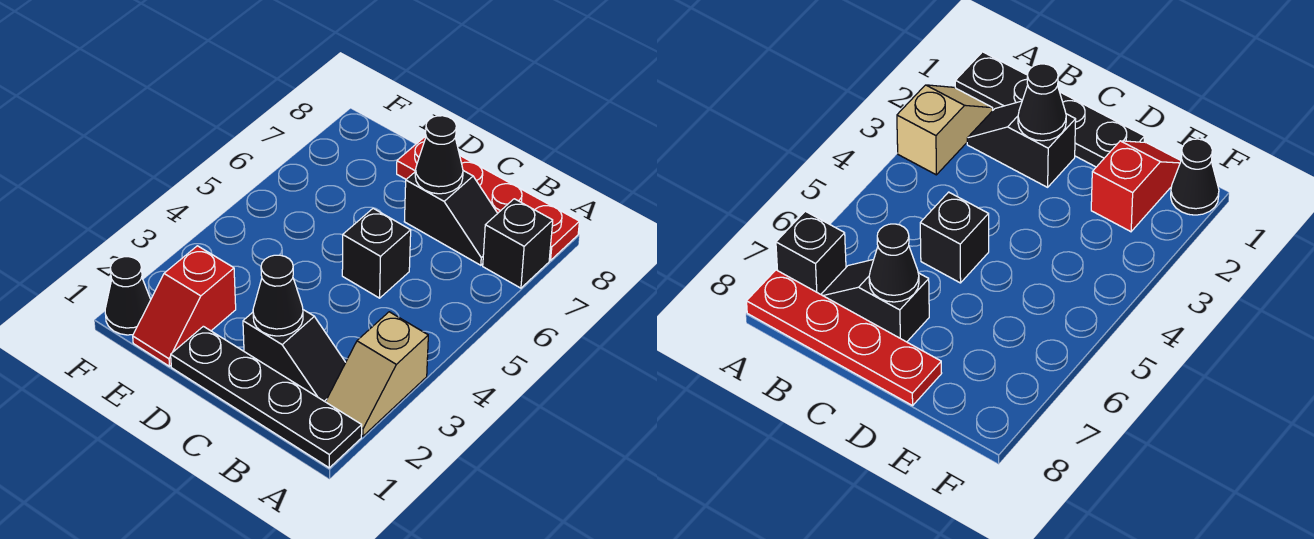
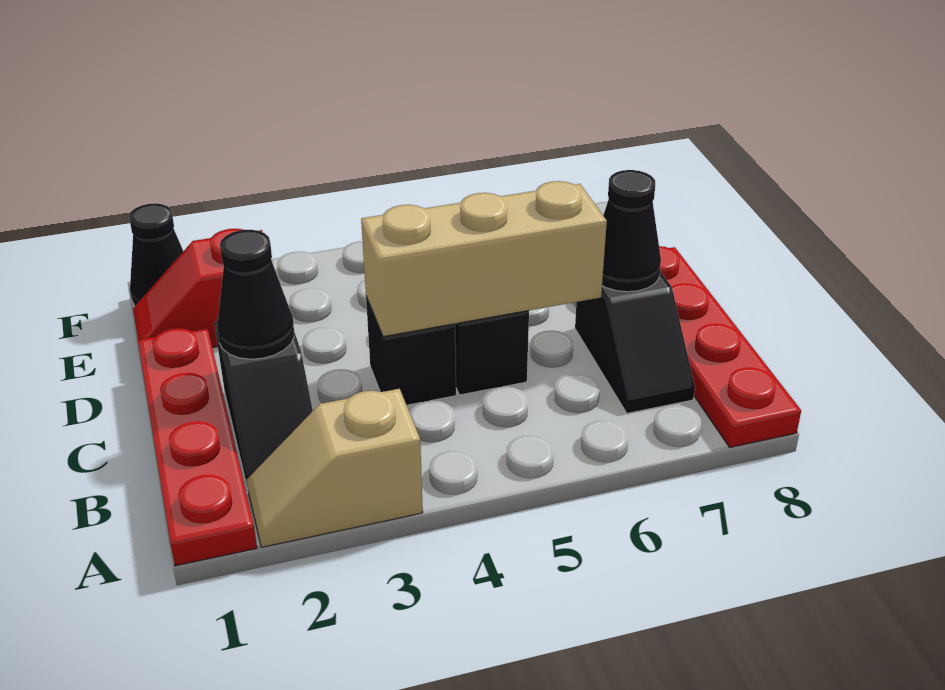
black 1x4 plate [171,326,362,468] -> red 1x4 plate [138,328,257,566]
black 1x1 brick [483,199,553,288] -> black 1x1 brick moved to [366,297,456,405]
none -> tan 1x3 brick [361,181,607,337]

